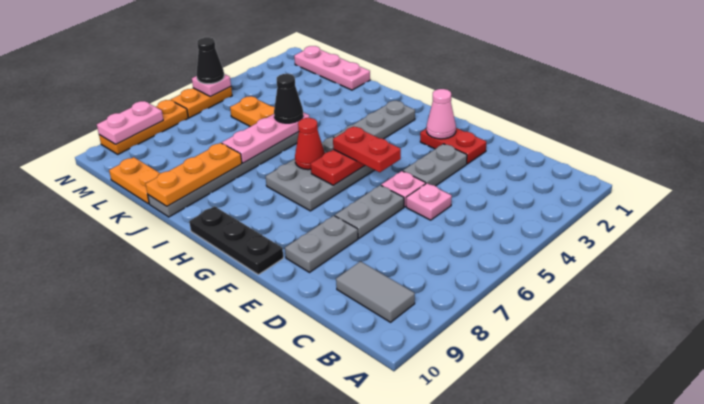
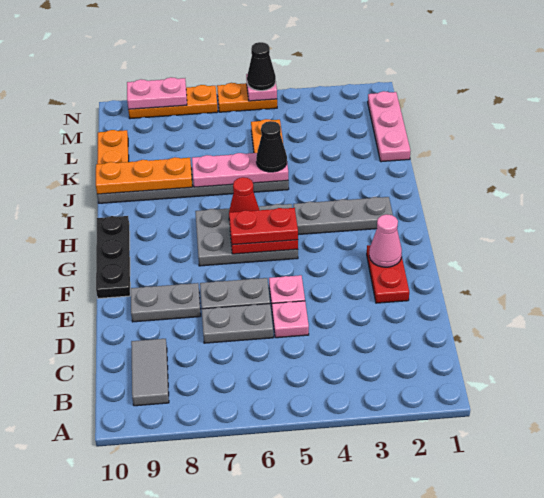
grey 1x2 plate [403,144,467,186] -> grey 1x2 plate moved to [202,304,273,343]
red 1x2 plate [333,127,401,172] -> red 1x2 plate turned to [229,208,298,245]

